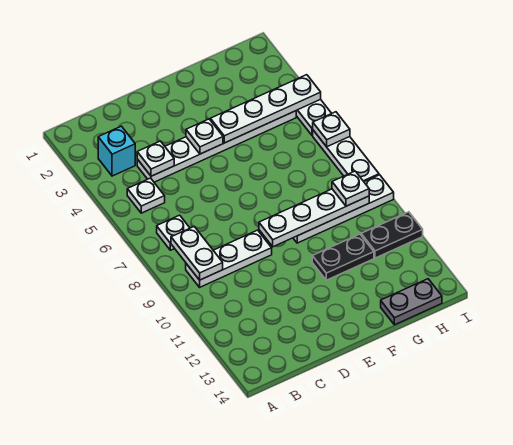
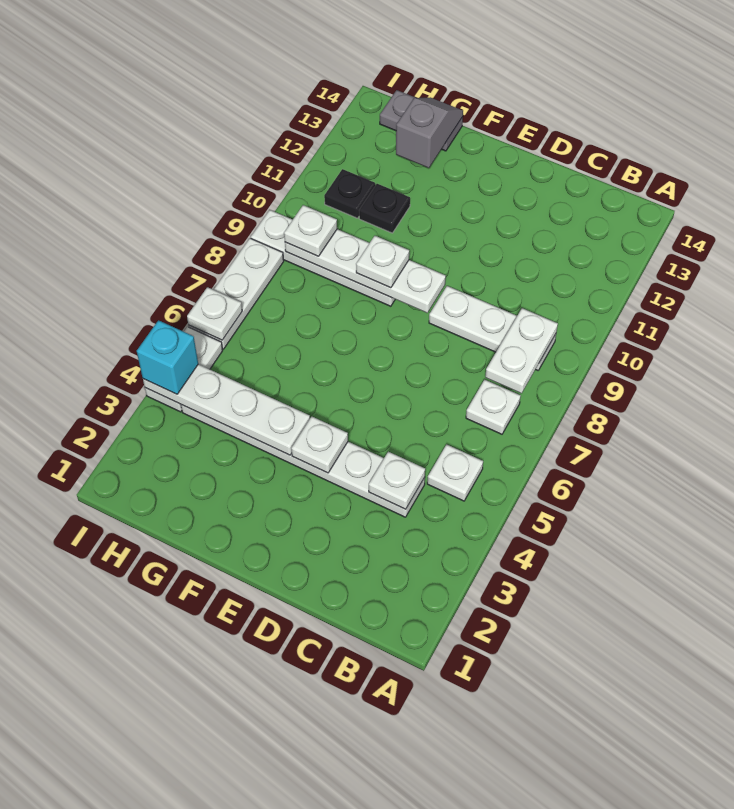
cyan 1x1 brick [98,126,135,176] -> cyan 1x1 brick moved to [137,320,198,394]
none -> white 1x1 plate [356,236,409,288]
black 1x2 plate [312,234,374,280] -> black 1x1 plate [359,184,410,233]
none -> grey 1x2 slope [396,97,463,168]
black 1x2 plate [361,212,423,258] -> black 1x1 plate [324,169,375,218]

